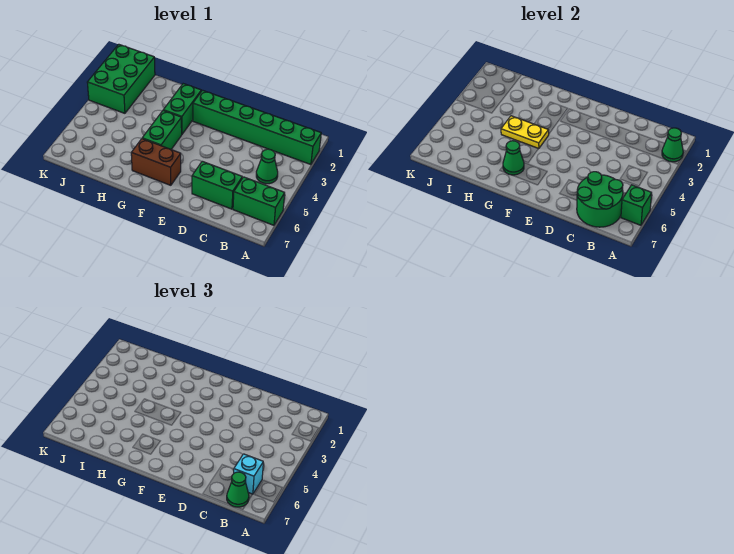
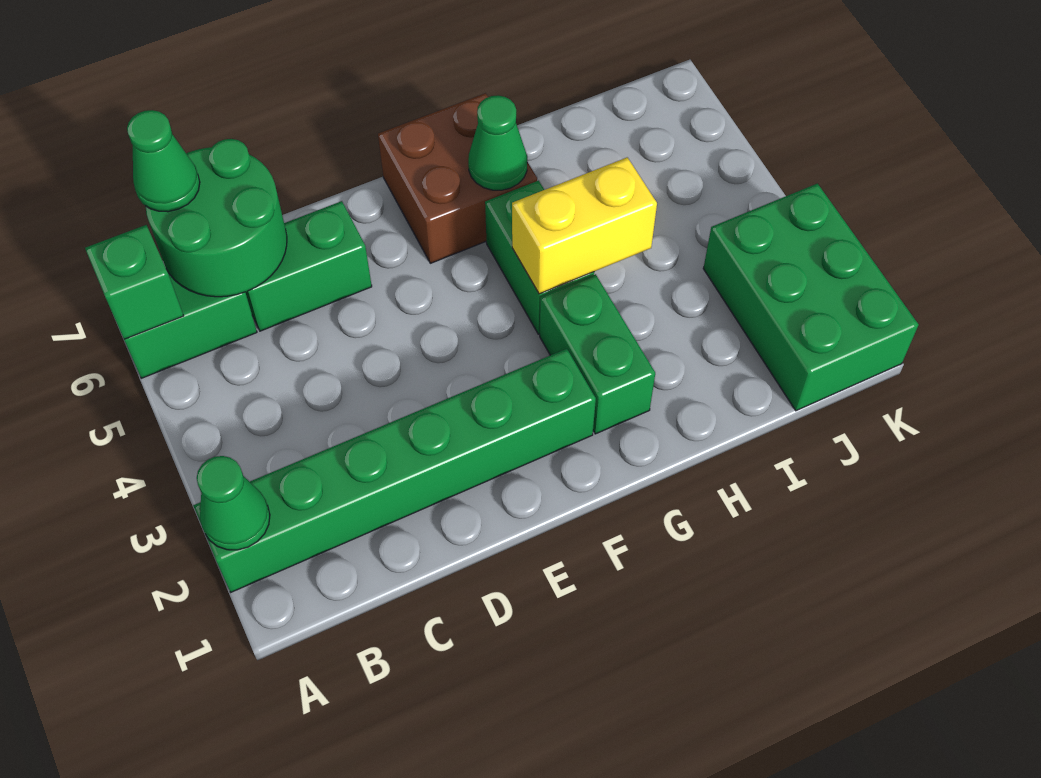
green 1x1 cone [256,149,278,184] -> none
cyan 1x1 brick [234,454,263,494] -> none
brown 1x2 brick [131,139,181,185] -> brown 2x2 brick [378,93,537,263]
yellow 1x2 plate [501,116,549,149] -> yellow 1x2 brick [512,157,657,294]

